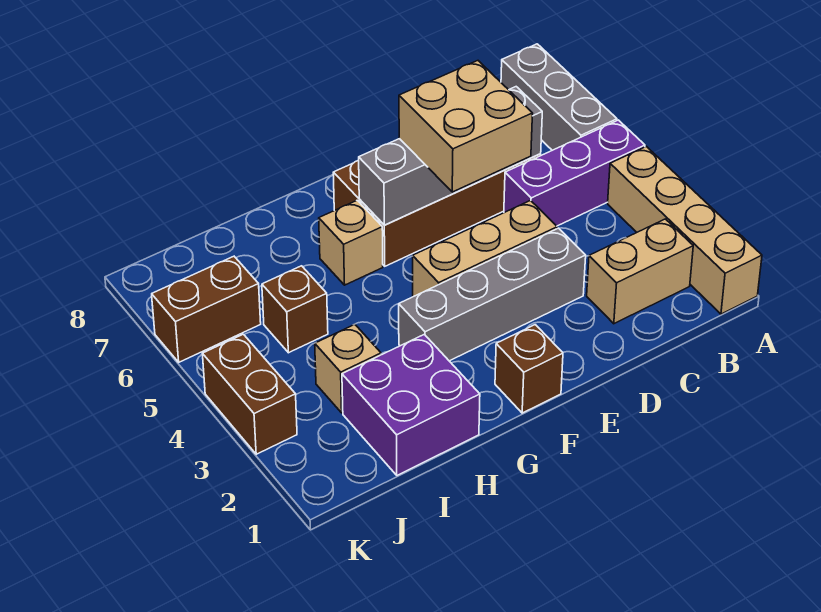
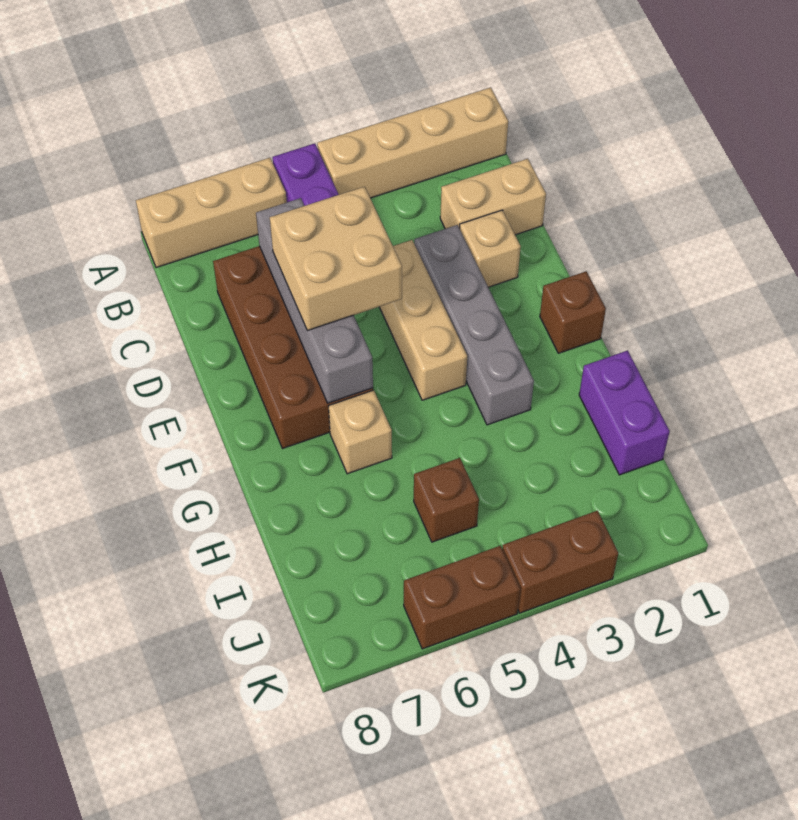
grey 1x3 brick [501,44,617,150] -> tan 1x3 brick [136,158,287,268]
tan 1x2 brick [587,219,693,324] -> tan 1x2 brick turned to [440,159,546,235]
purple 2x2 brick [342,334,480,475] -> purple 1x2 brick [579,351,670,475]
tan 1x1 brick [315,324,381,413] -> tan 1x1 brick moved to [460,210,521,287]
brown 1x2 brick [152,256,261,362] -> brown 1x2 brick turned to [404,546,520,649]

